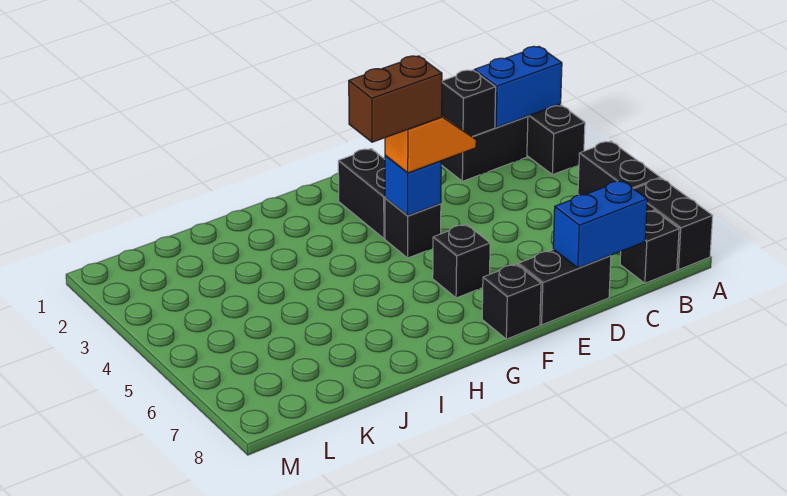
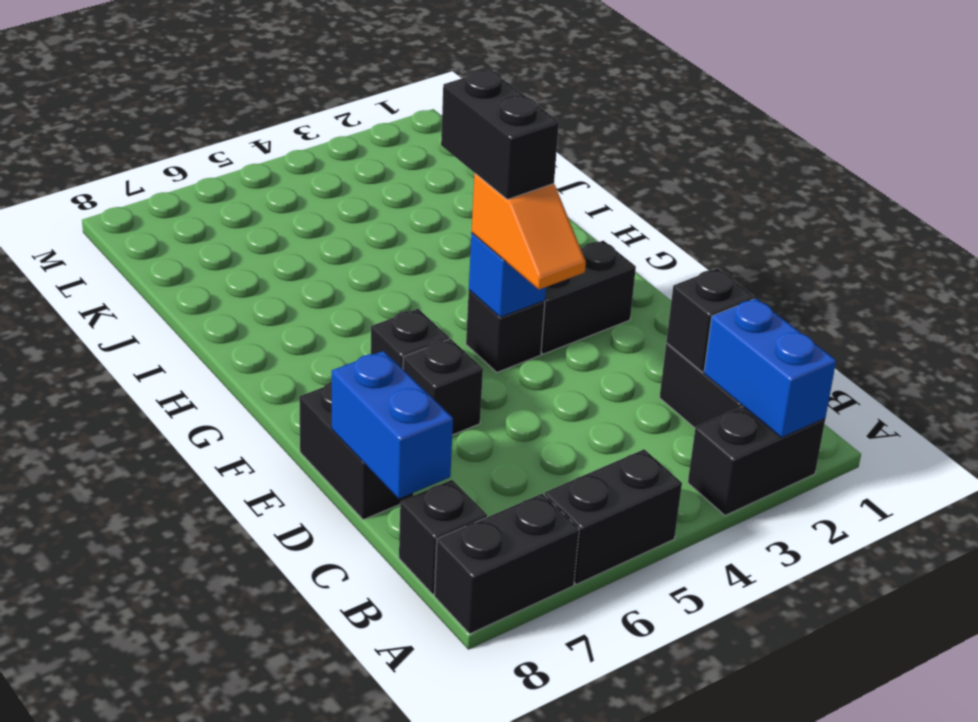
brown 1x2 brick [349,56,442,142] -> black 1x2 brick [441,69,559,200]
black 1x1 brick [482,264,541,339] -> black 1x1 brick moved to [403,339,483,435]

